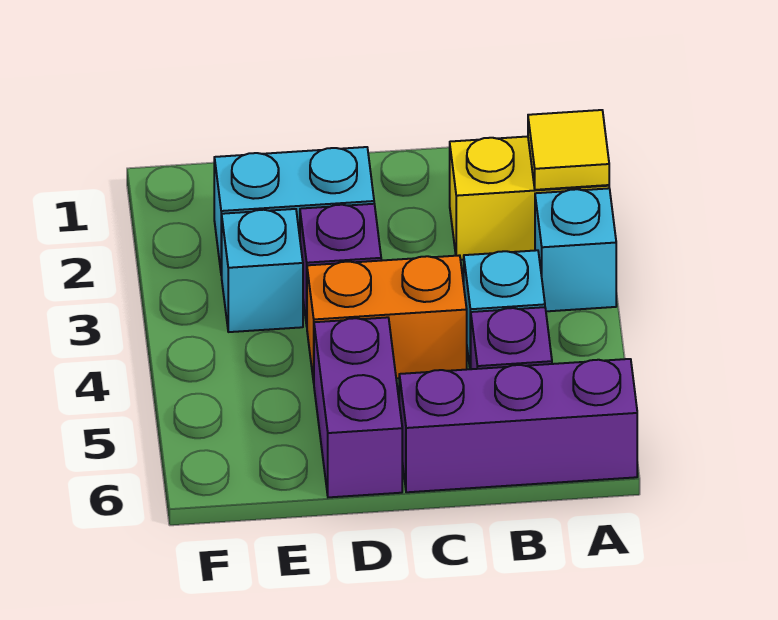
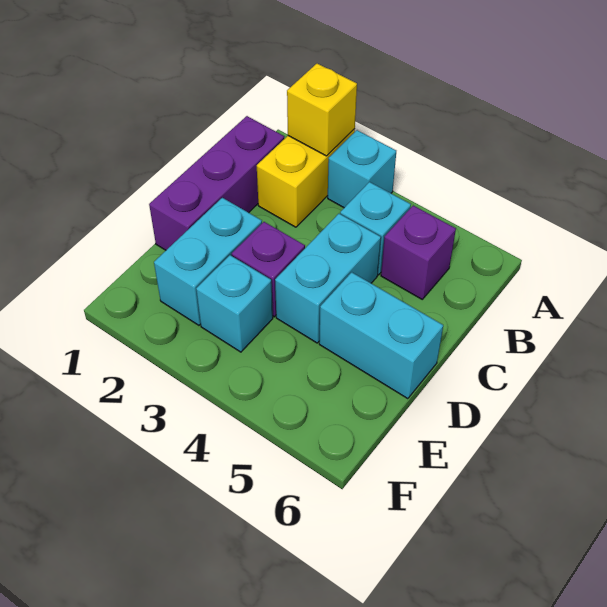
yellow 1x1 tile [528,110,609,190] -> yellow 1x1 brick [287,64,357,156]
purple 1x3 brick [399,359,637,492] -> purple 1x3 brick moved to [149,116,284,250]
orange 1x2 brick [307,255,467,382] -> cyan 1x2 brick [275,214,381,343]
purple 1x2 brick [314,317,402,497] -> cyan 1x2 brick [319,272,443,399]

